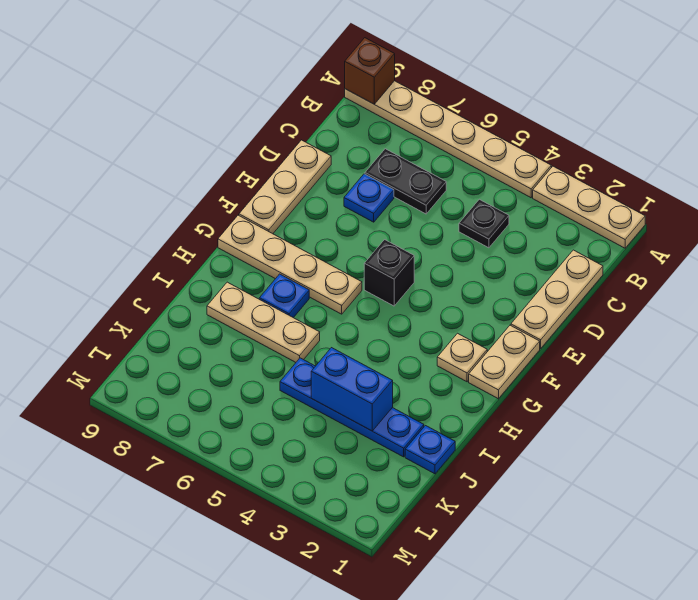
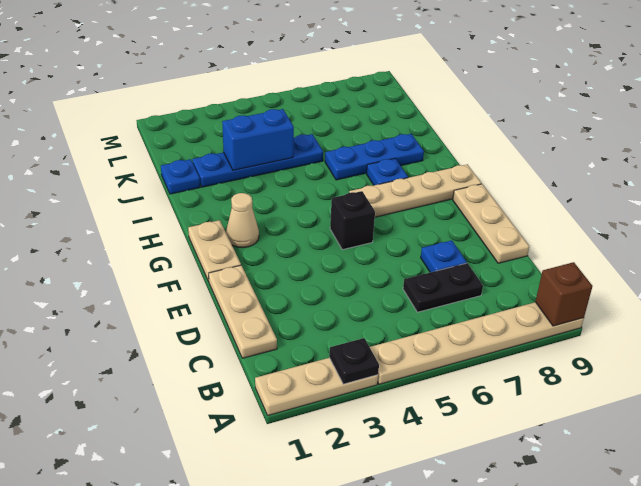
black 1x1 plate [459,199,509,248] -> black 1x1 plate moved to [329,338,379,384]
tan 1x1 plate [437,333,487,382] -> tan 1x1 cone [226,193,259,248]
tan 1x3 plate [207,282,320,362] -> blue 1x3 plate [325,134,424,180]

